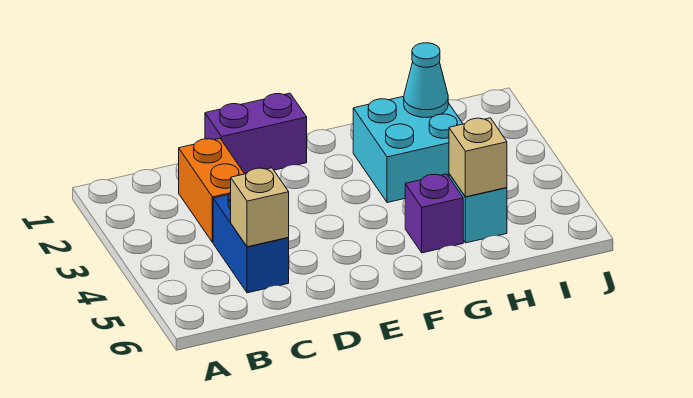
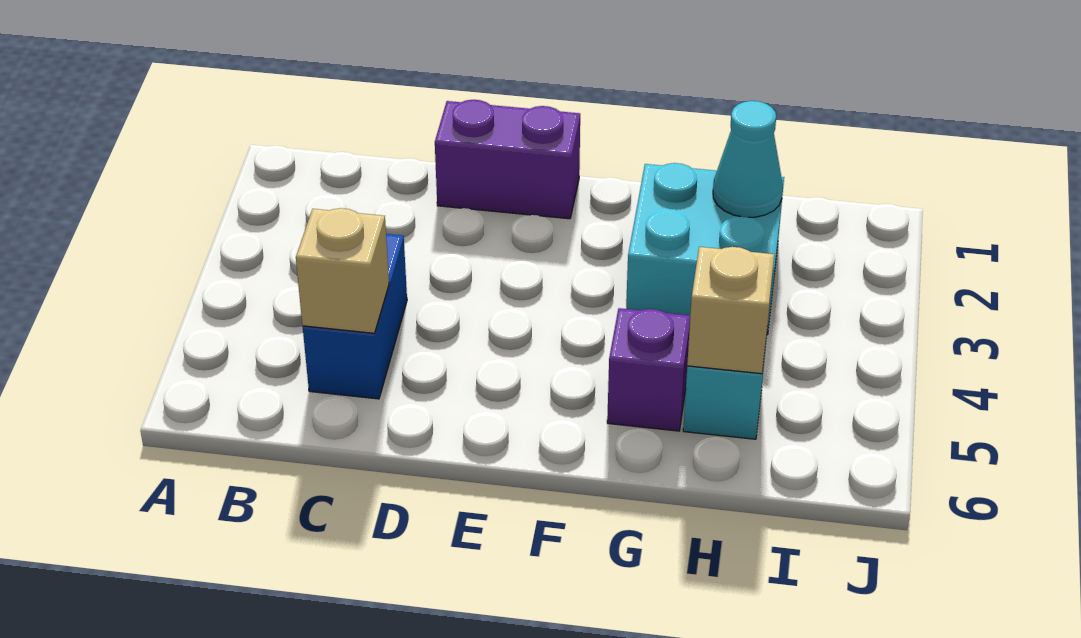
orange 1x2 brick [179,138,244,242] -> none

